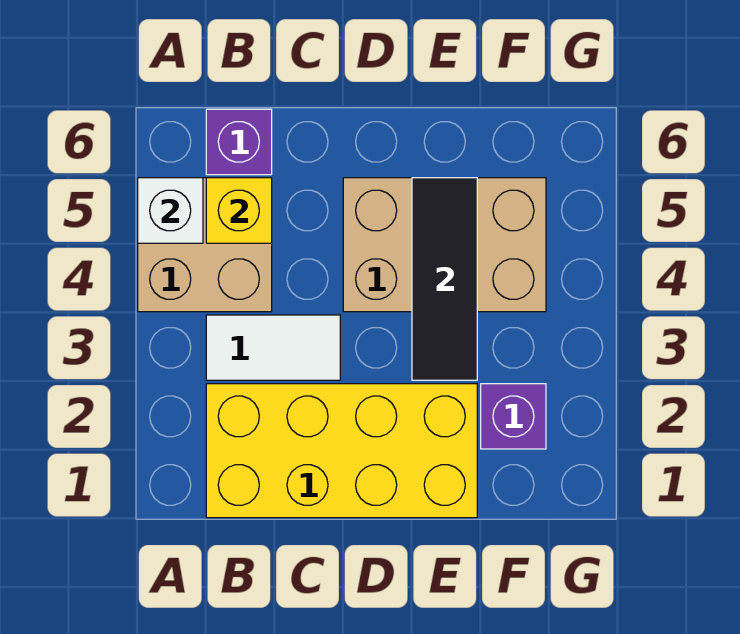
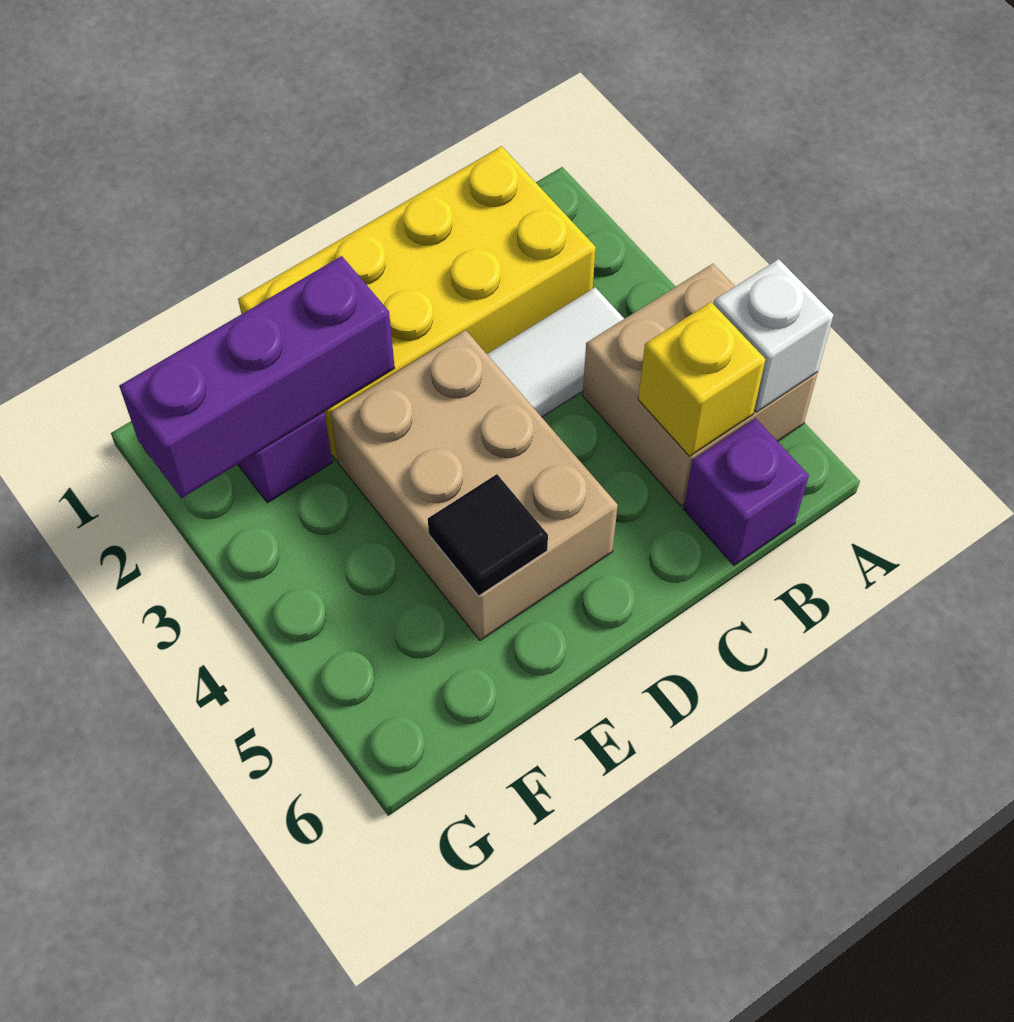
tan 2x3 brick [343,178,546,312] -> tan 2x3 brick turned to [330,330,618,640]
none -> purple 1x3 brick [119,256,395,498]
black 1x3 tile [412,178,477,380] -> black 1x1 tile [428,474,548,596]

